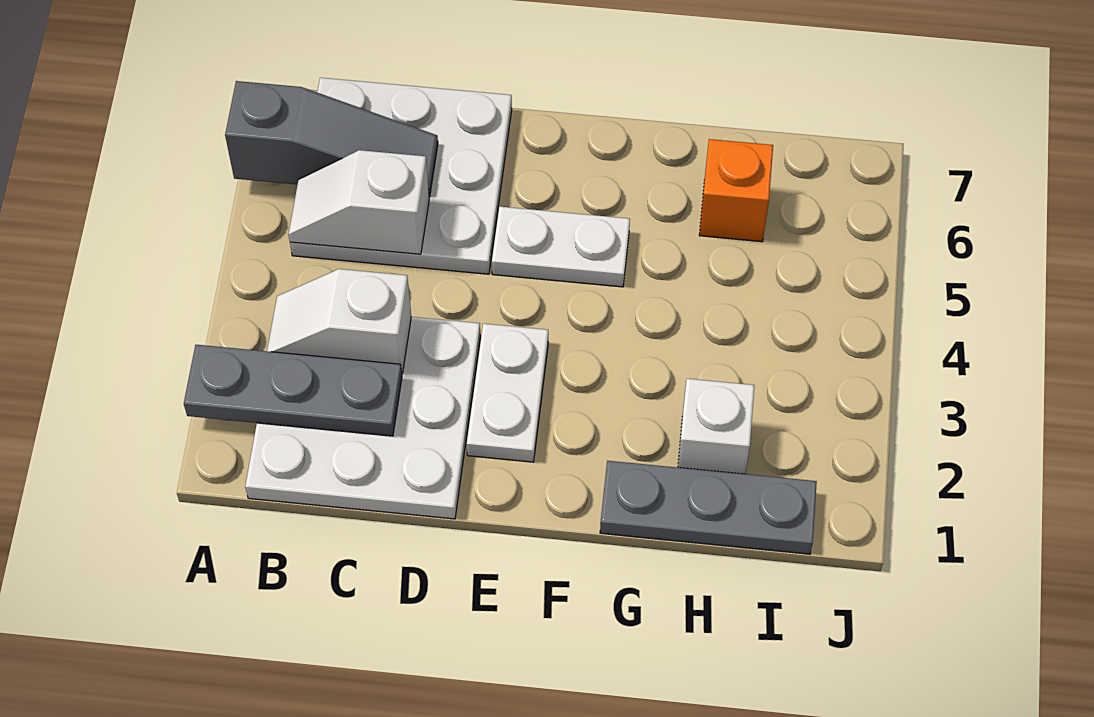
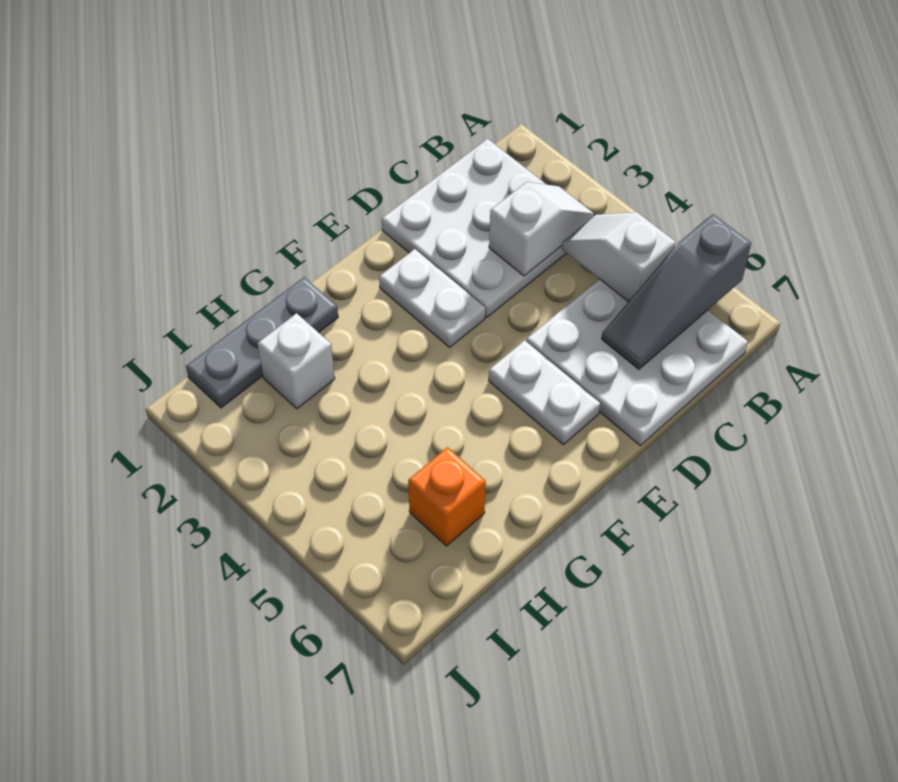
grey 1x3 plate [184,345,402,436] -> none
white 1x2 slope [288,150,429,254] -> white 1x2 slope turned to [562,212,676,302]
white 1x2 plate [492,207,630,287] -> white 1x2 plate turned to [488,340,600,445]

